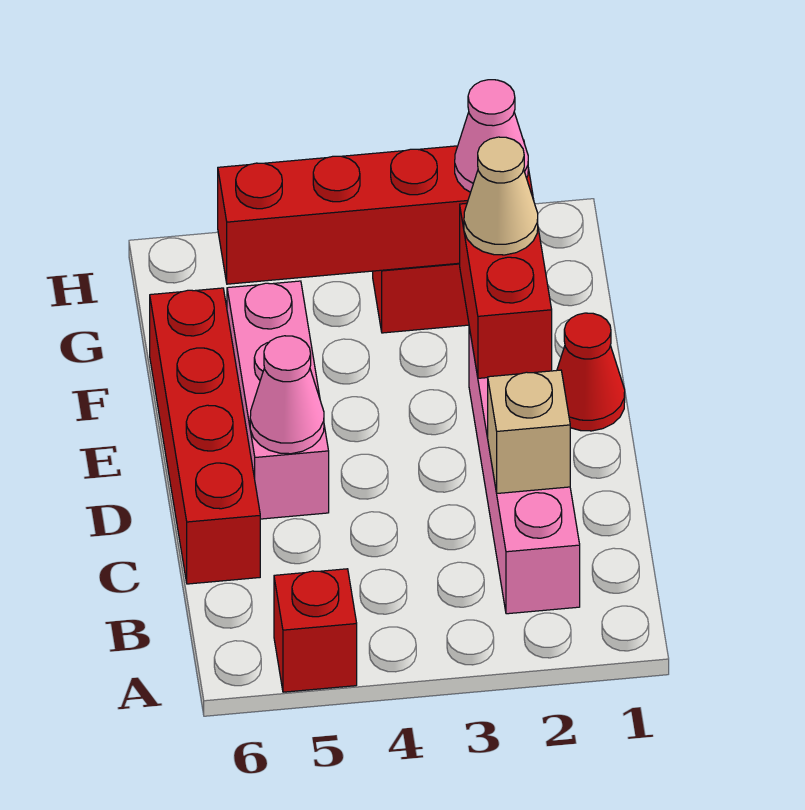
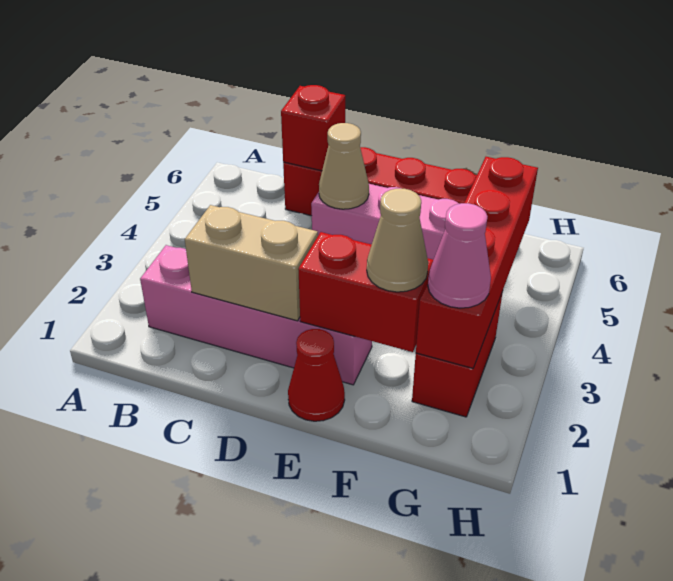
red 1x1 brick [274,569,357,692] -> red 1x1 brick moved to [281,85,345,171]
tan 1x1 brick [488,370,570,493] -> tan 1x2 brick [185,205,318,321]
pink 1x1 cone [250,336,324,454] -> tan 1x1 cone [319,123,369,209]

